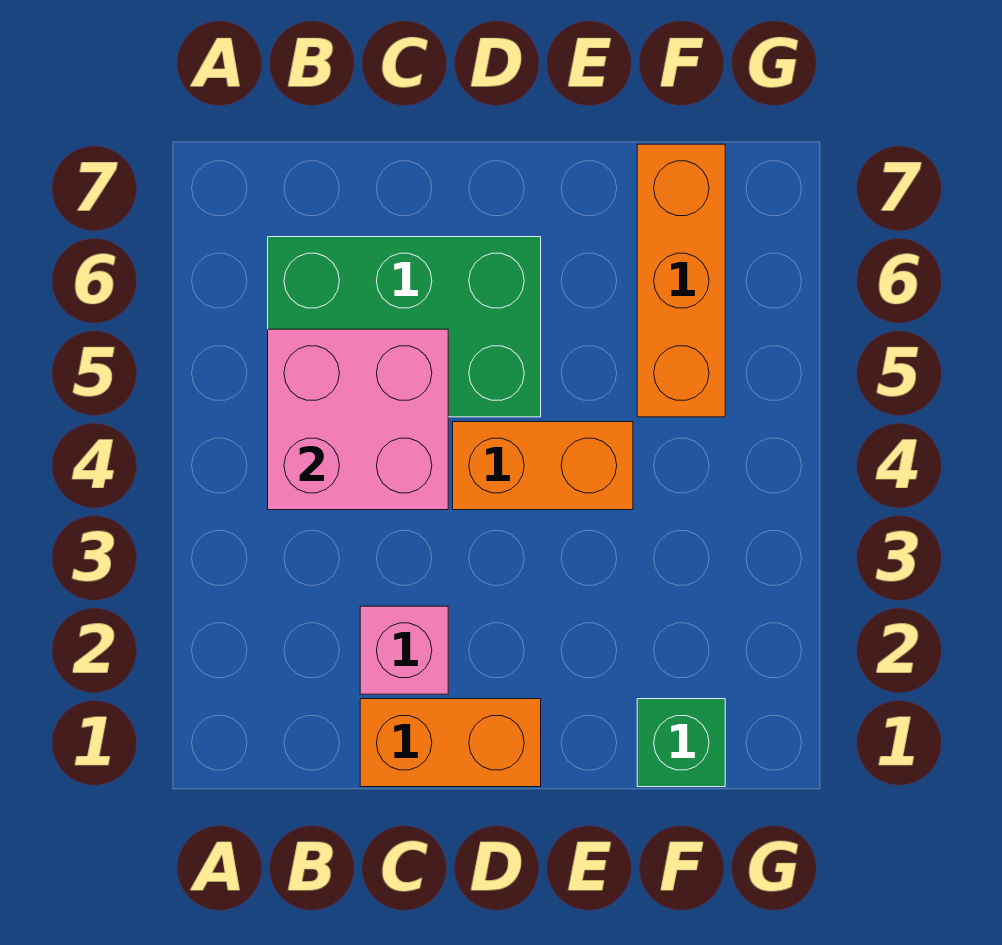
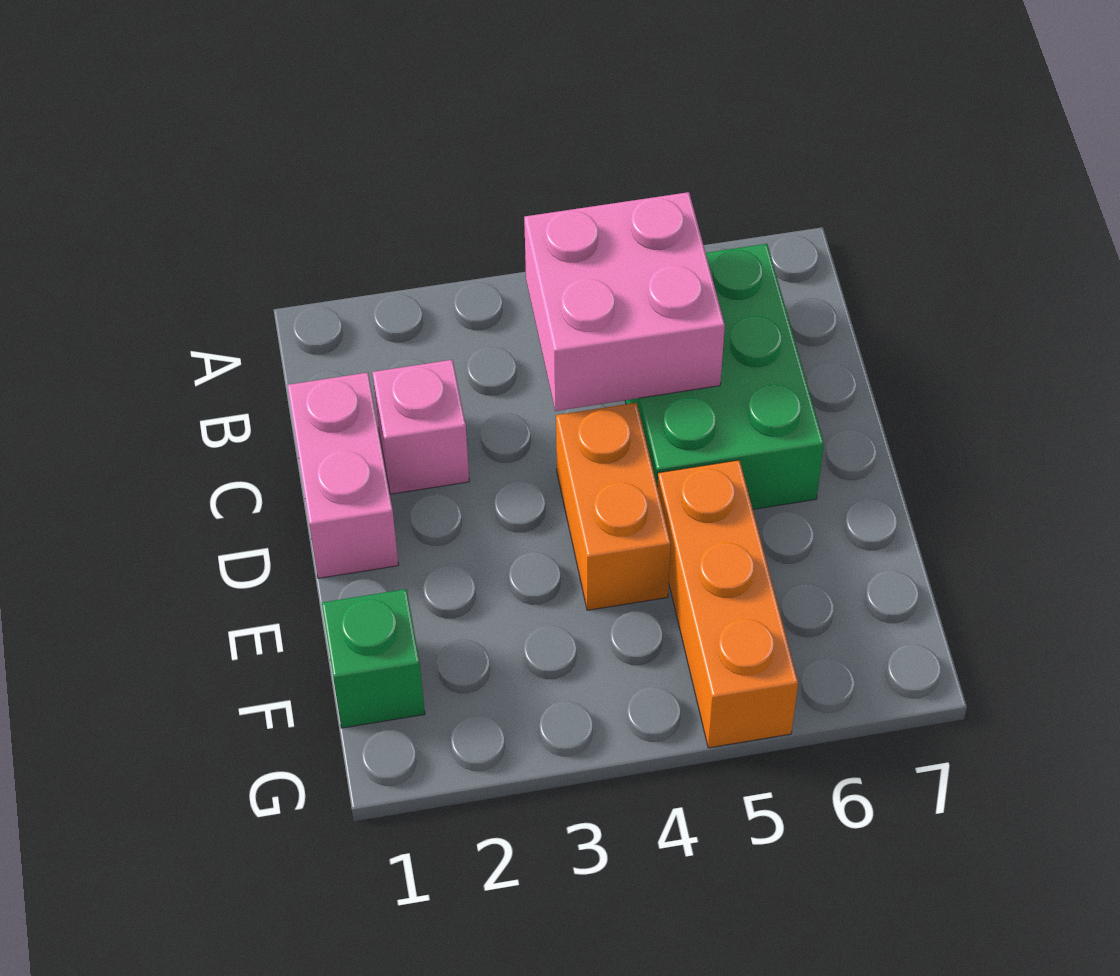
orange 1x2 brick [360,699,541,787] -> pink 1x2 brick [287,373,399,578]
orange 1x3 brick [637,144,725,417] -> orange 1x3 brick turned to [657,460,798,748]

